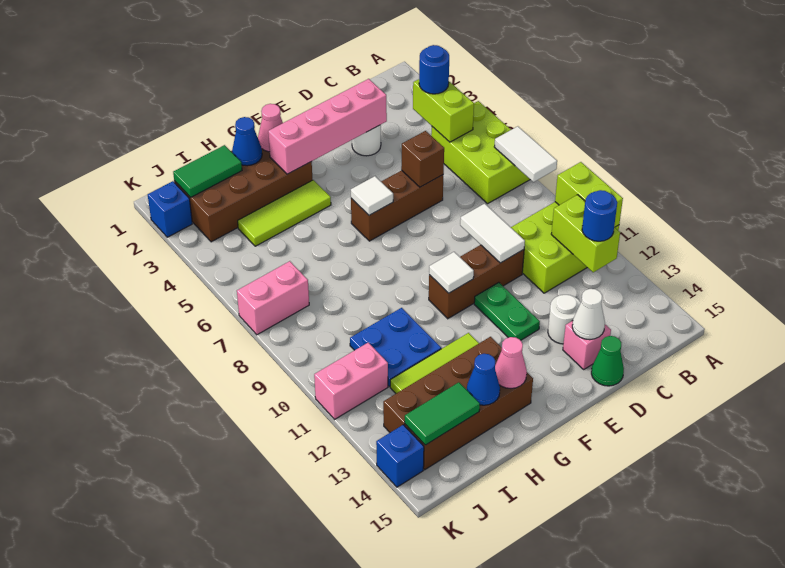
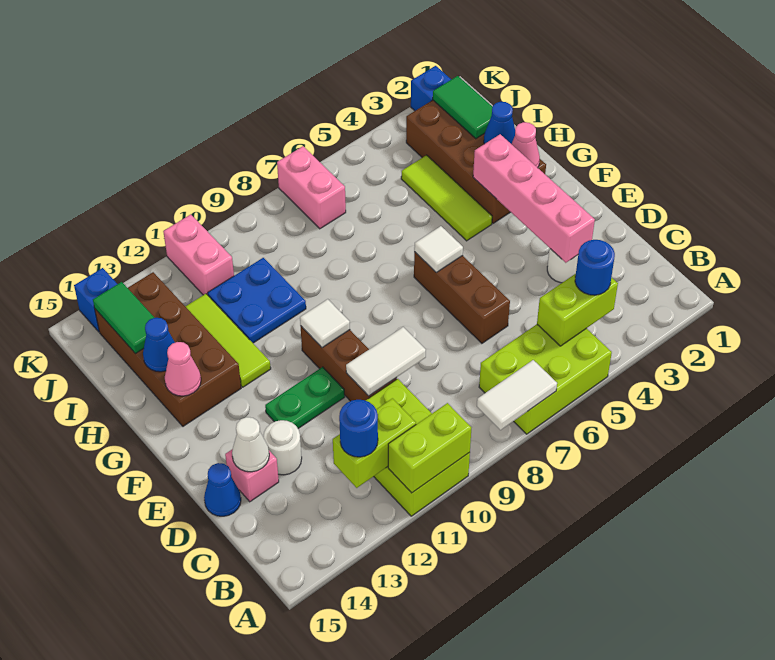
brown 1x1 brick [401,131,444,187] -> none
green 1x1 cone [591,336,624,386] -> blue 1x1 cone [204,463,241,516]

